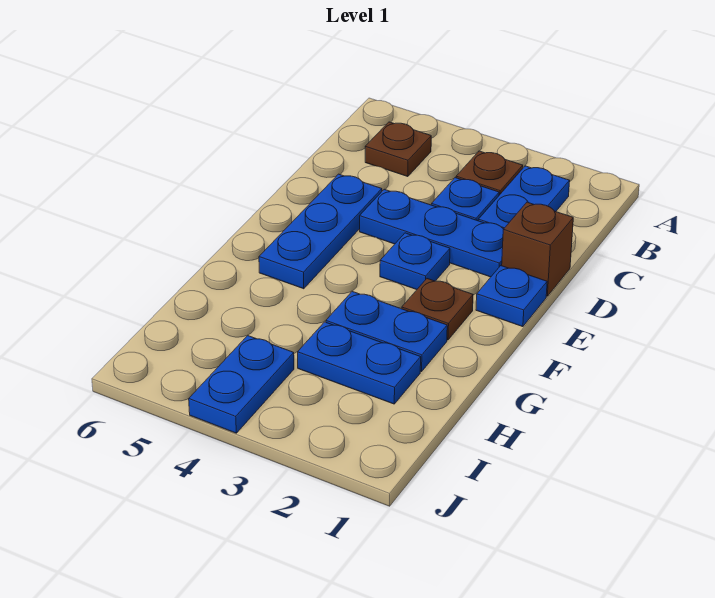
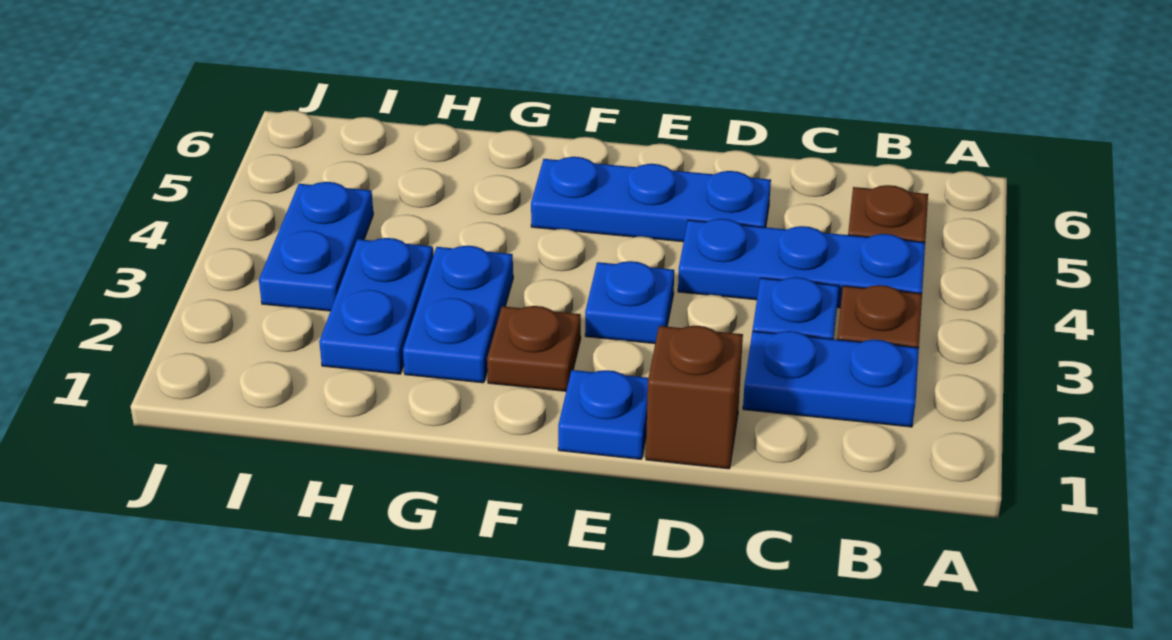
blue 1x3 plate [360,189,504,277] -> blue 1x3 plate turned to [678,219,925,308]
blue 1x2 plate [189,336,294,433] -> blue 1x2 plate turned to [259,182,373,311]

